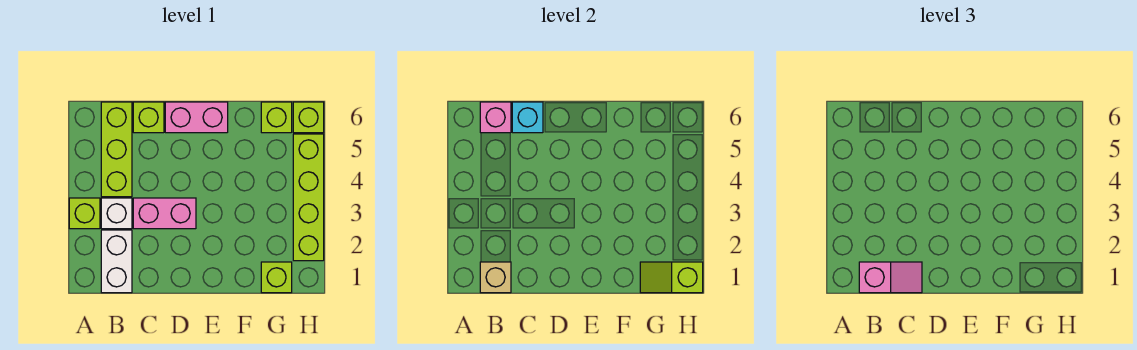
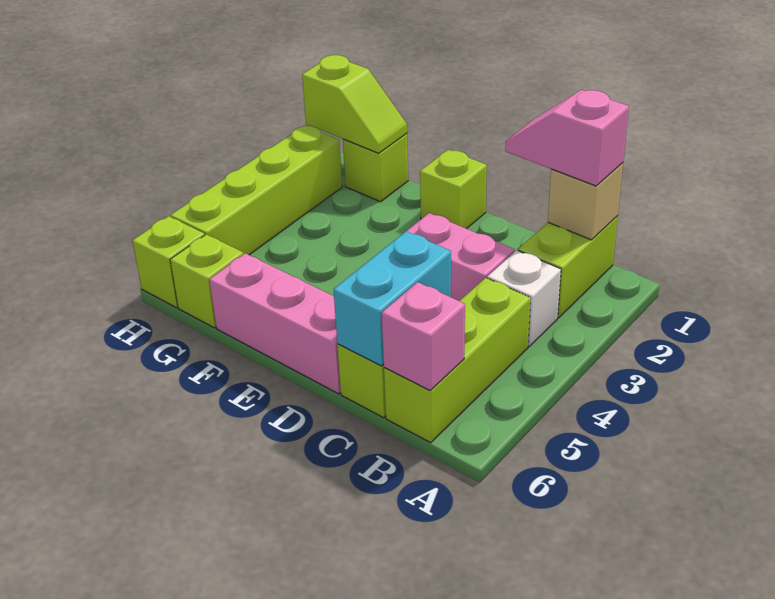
lime 1x1 brick [69,198,100,229] -> lime 1x1 brick moved to [420,150,487,229]
white 1x2 brick [101,230,132,293] -> lime 1x2 brick [518,216,618,318]
cyan 1x1 brick [512,102,543,133] -> cyan 1x2 brick [334,231,451,366]
pink 1x2 brick [165,102,228,133] -> pink 1x3 brick [209,253,341,394]

